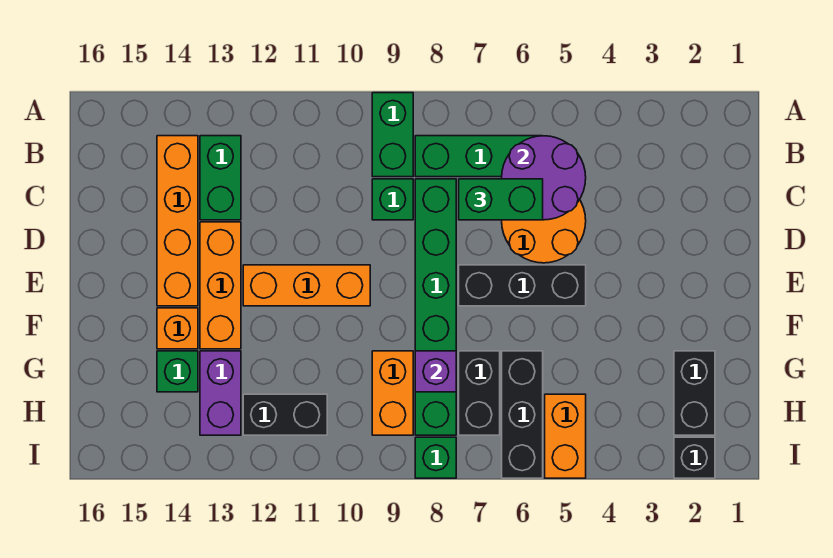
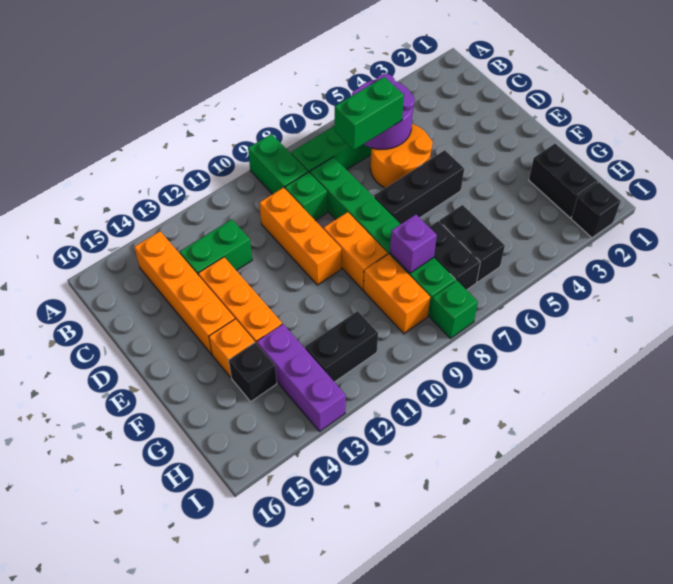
green 1x2 brick [200,136,241,220] -> green 1x2 brick turned to [180,219,252,276]
orange 1x3 brick [243,265,370,306] -> orange 1x3 brick turned to [259,188,341,285]
black 1x3 brick [502,351,543,478] -> black 1x2 brick [439,205,505,282]
purple 1x2 brick [200,351,241,435] -> purple 1x3 brick [257,324,346,432]
green 1x1 brick [157,351,198,392] -> black 1x1 brick [229,342,277,402]
orange 1x2 brick [545,394,586,478] -> orange 1x2 brick moved to [324,212,388,290]

